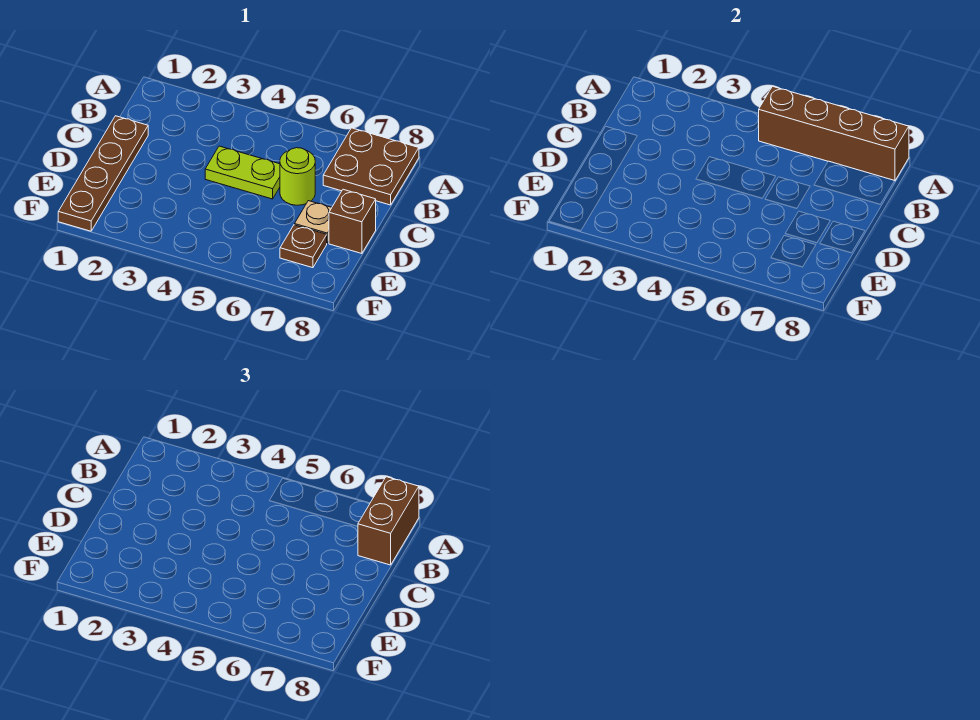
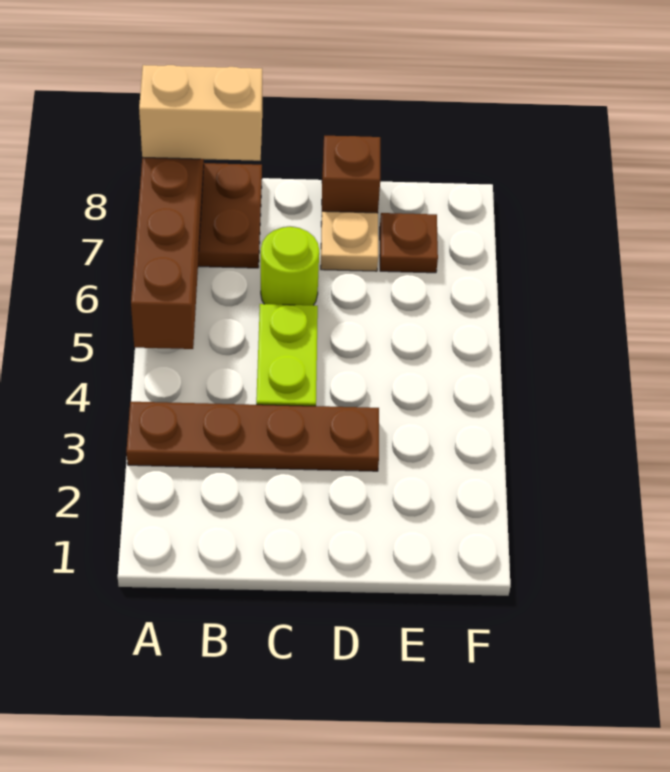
brown 1x2 brick [358,477,419,565] -> tan 1x2 brick [139,65,262,161]
brown 1x4 plate [58,116,148,231] -> brown 1x4 plate moved to [126,402,379,471]

